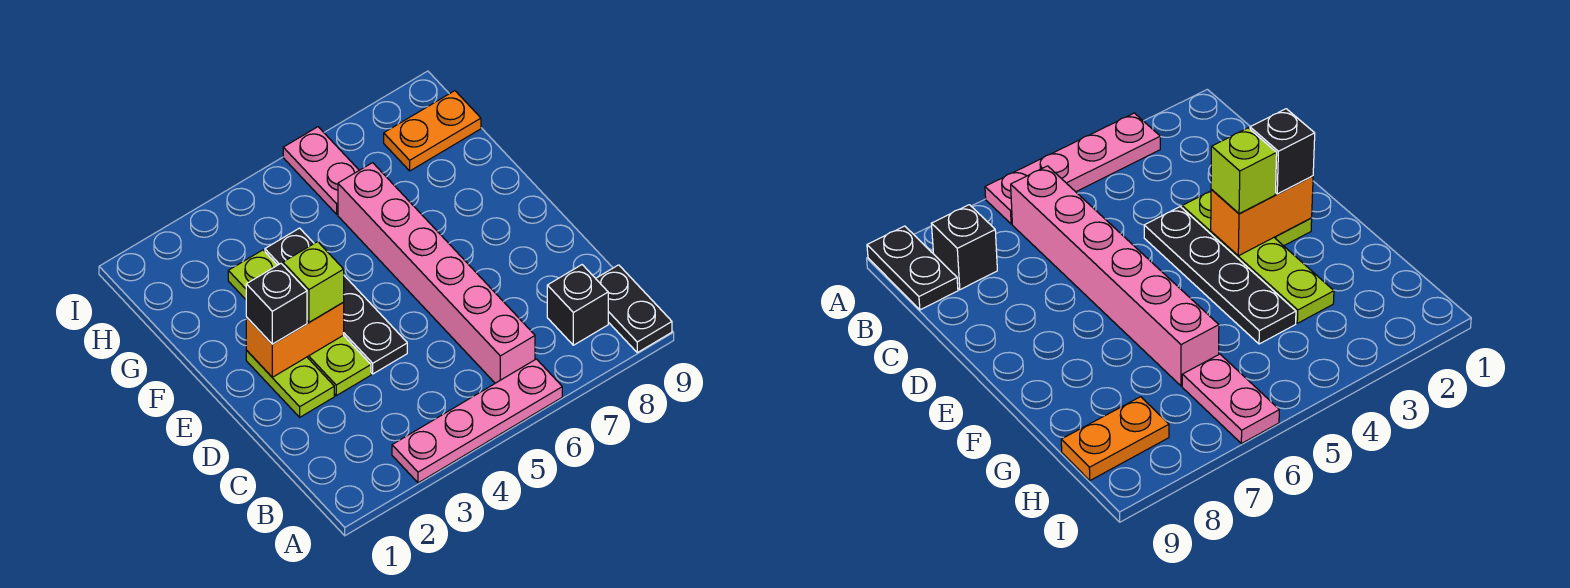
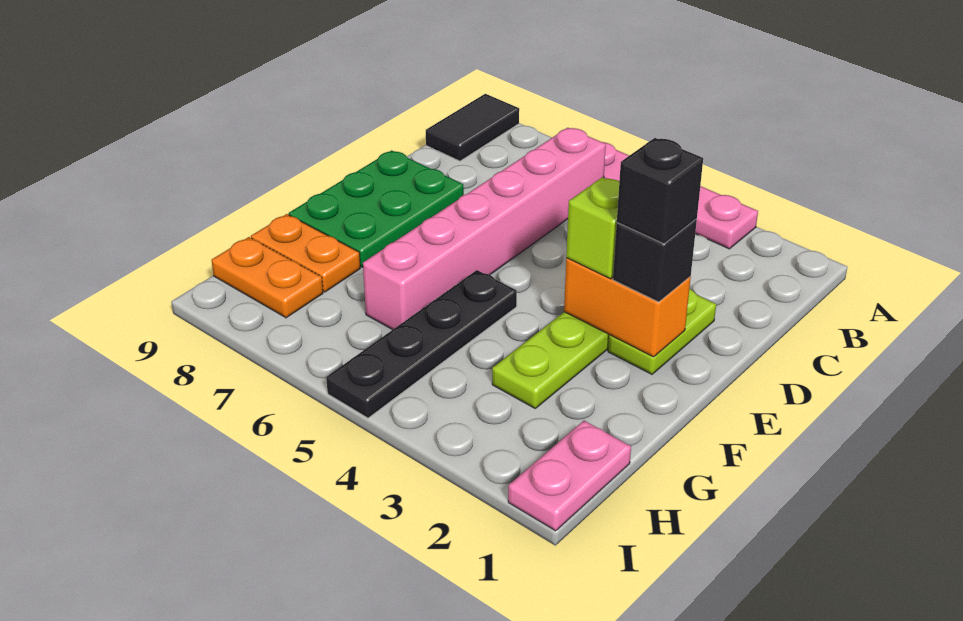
black 1x2 plate [596,265,672,352] -> black 1x2 tile [426,94,519,161]
black 1x1 brick [547,265,608,345] -> black 1x1 brick moved to [617,138,703,244]
black 1x4 plate [265,228,407,374] -> black 1x4 plate moved to [326,270,517,418]
none -> green 2x3 plate [289,150,464,267]
none -> orange 1x2 plate [251,214,360,292]
pink 1x2 plate [283,127,359,214] -> pink 1x2 plate moved to [508,421,631,531]

